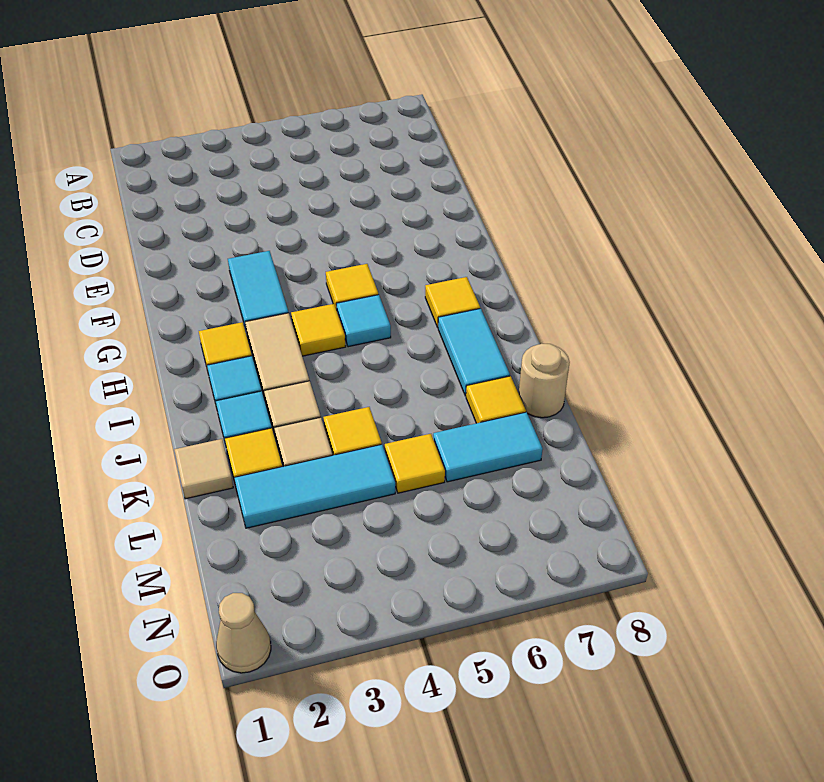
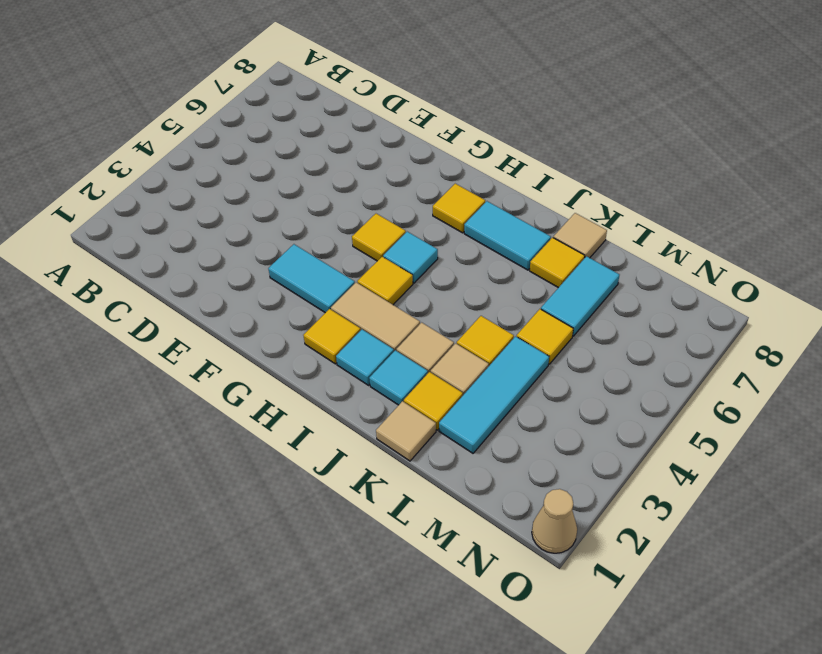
tan 1x1 round brick [519,344,570,418] -> tan 1x1 tile [553,213,607,258]

